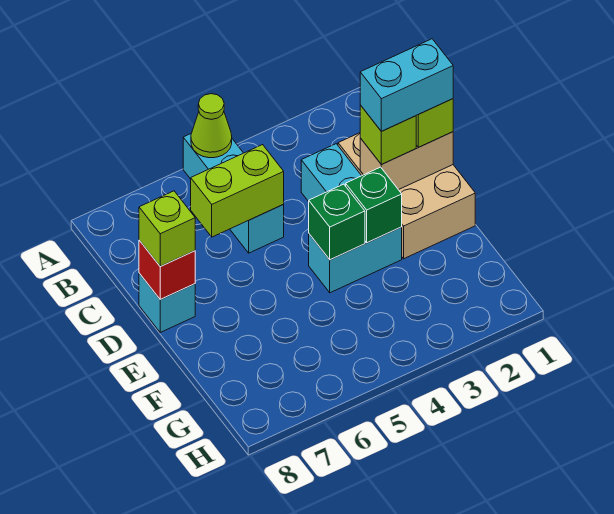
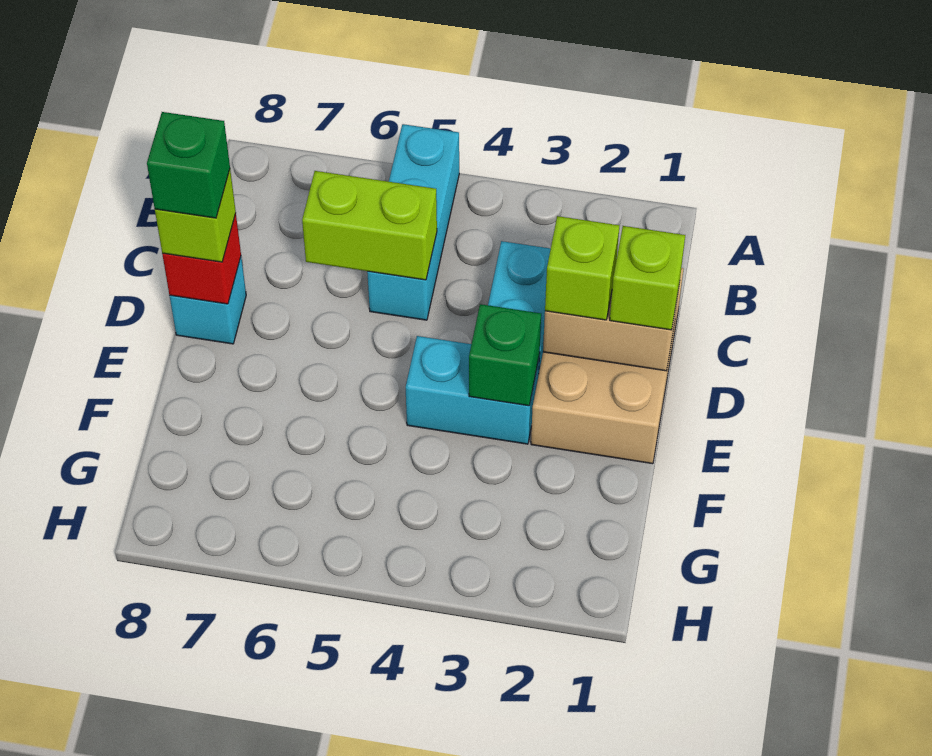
lime 1x1 cone [191,94,232,158] -> none
cyan 1x2 brick [360,39,453,131] -> none
green 1x1 brick [309,184,365,260] -> green 1x1 brick moved to [147,112,230,218]

